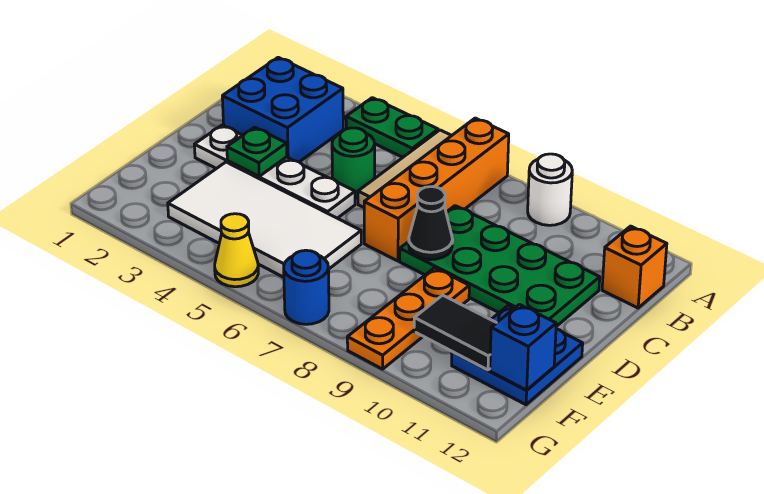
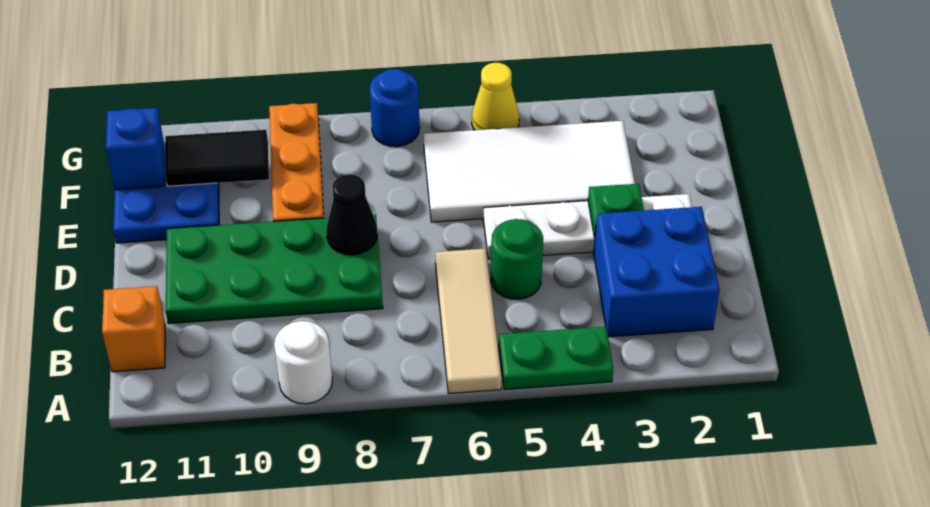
orange 1x4 brick [364,118,509,261] -> none

